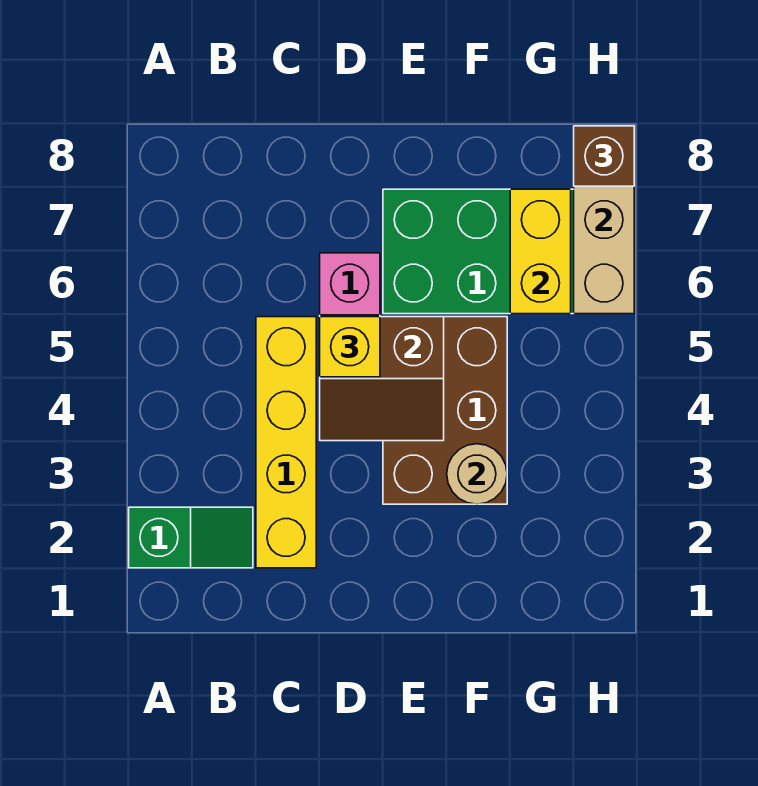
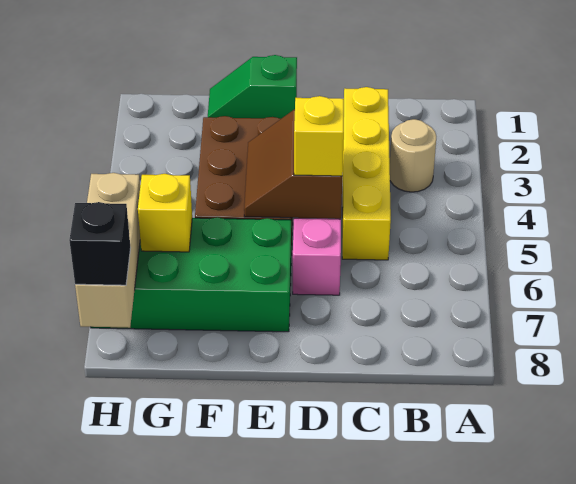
green 1x2 slope [129,507,253,568] -> green 1x2 slope moved to [208,55,297,119]
brown 2x2 slope [320,317,444,441] -> brown 2x2 slope turned to [244,109,342,219]
tan 1x1 round brick [447,444,507,504] -> tan 1x1 round brick moved to [390,119,436,192]
yellow 1x2 brick [510,189,571,314] -> yellow 1x1 brick [138,174,192,252]
brown 1x1 brick [574,126,634,186] -> black 1x1 brick [69,202,131,285]

